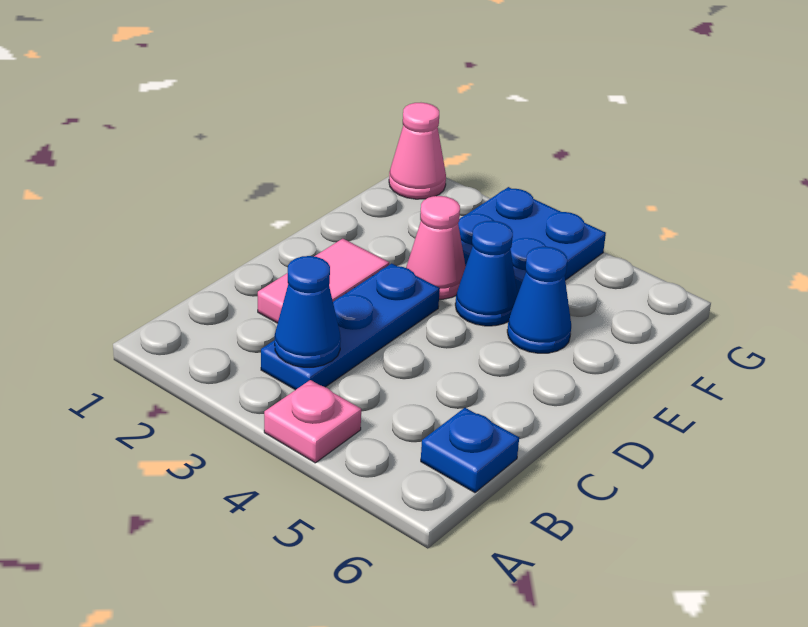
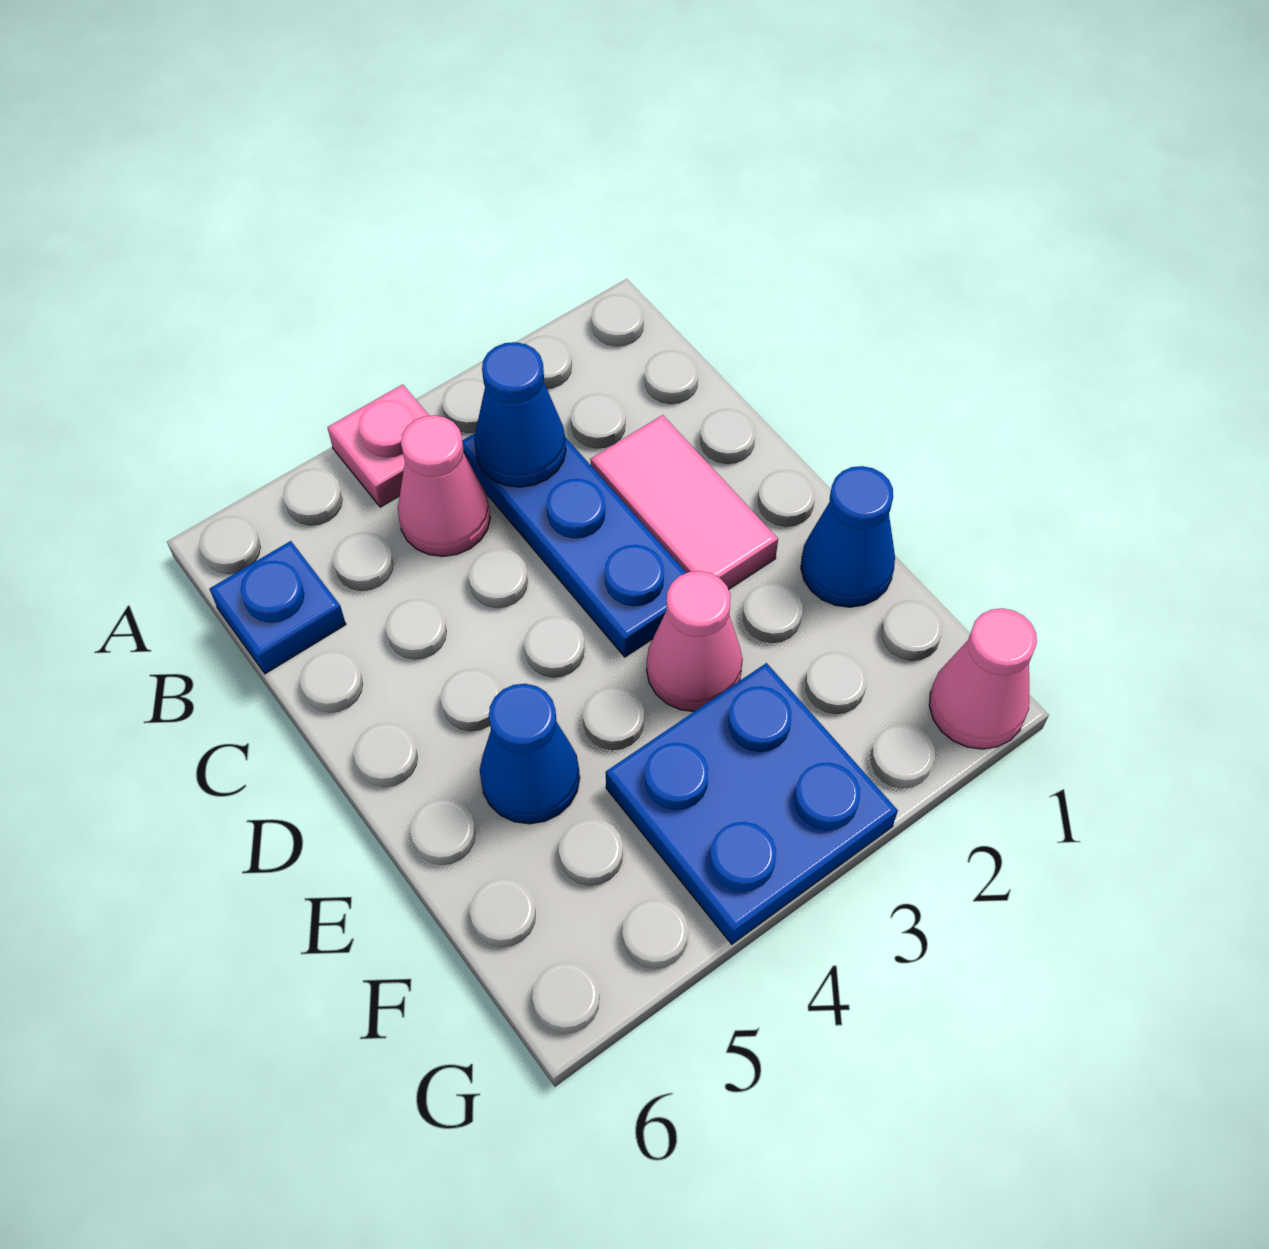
none -> pink 1x1 cone [398,415,490,556]
blue 1x1 cone [455,221,518,326] -> blue 1x1 cone moved to [801,466,895,607]

